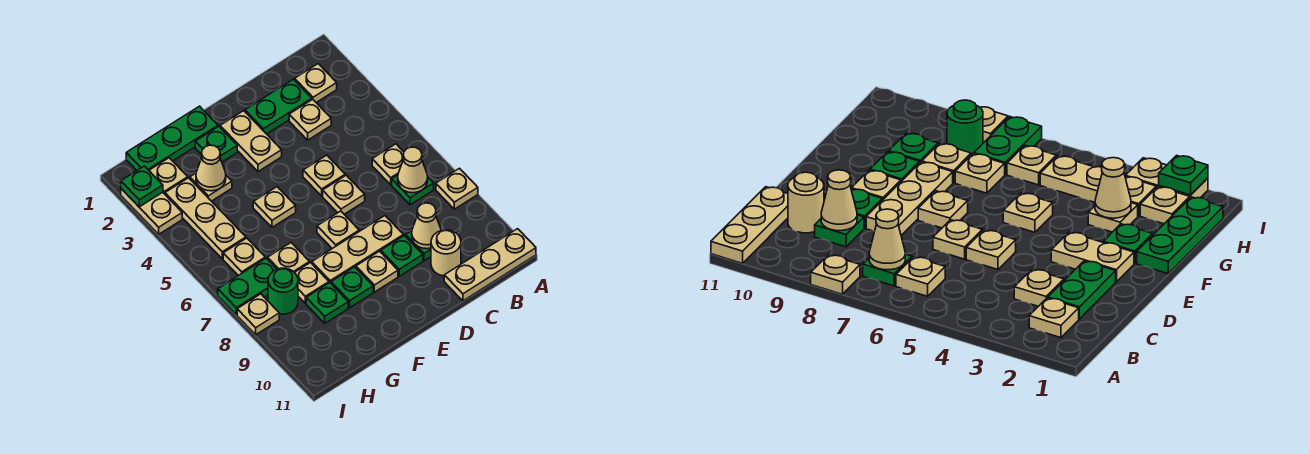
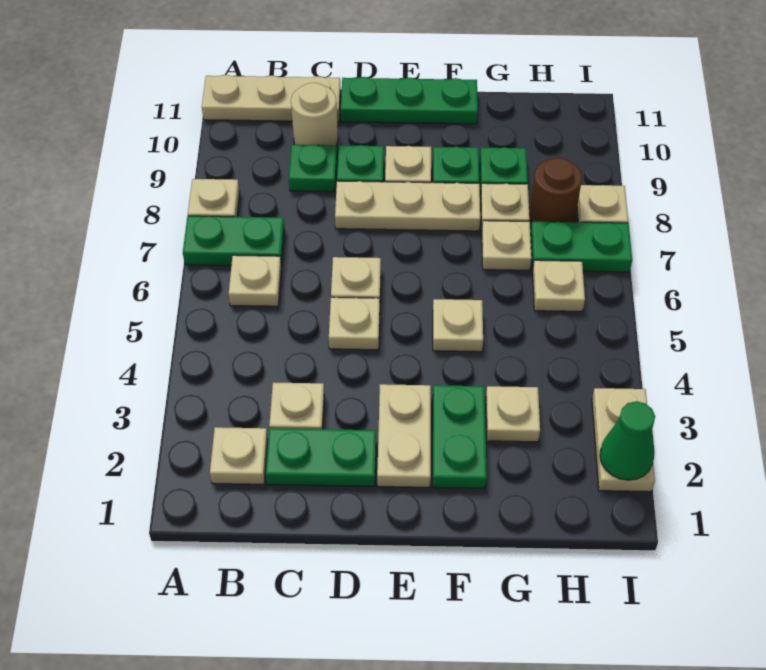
green 1x1 plate [392,175,434,205] -> green 1x2 plate [183,216,284,265]
tan 1x1 cone [398,147,428,193] -> none
tan 1x1 cone [412,203,441,249] -> none
tan 1x1 plate [317,211,359,248] -> none
green 1x3 plate [126,106,218,170] -> green 1x3 plate moved to [341,77,478,124]
green 1x1 plate [195,126,237,162] -> green 1x2 plate [433,385,487,489]
tan 1x1 cone [196,145,226,191] -> none
tan 1x1 plate [149,158,188,194] -> none
tan 1x3 plate [165,178,246,259] -> none
green 1x1 round brick [268,268,298,314] -> brown 1x1 round brick [530,158,582,222]
green 1x1 plate [121,166,163,207] -> green 1x1 cone [600,401,655,480]

